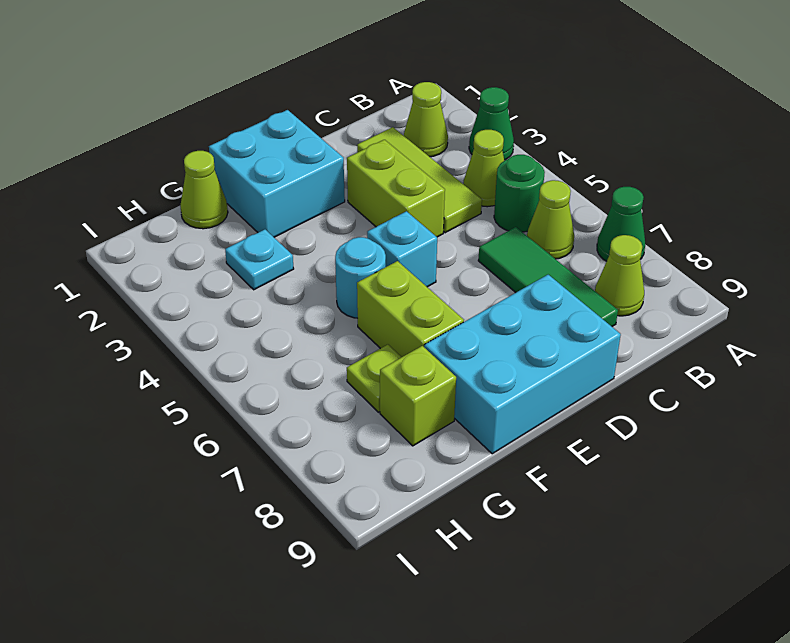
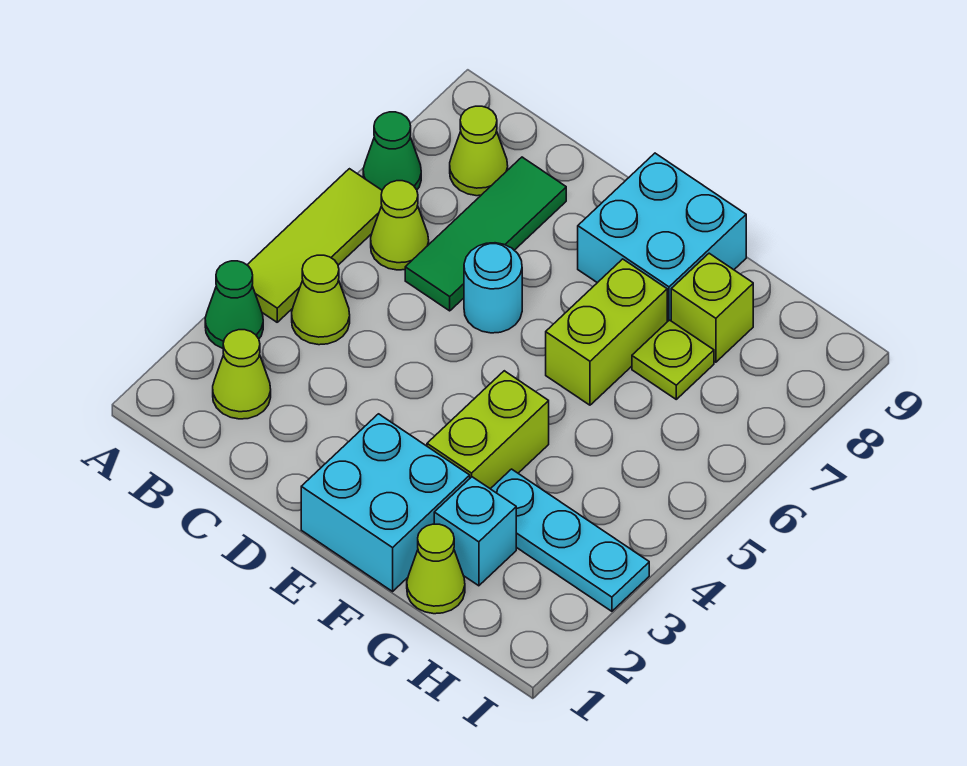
green 1x1 round brick [494,155,545,232] -> none
lime 1x3 tile [357,127,482,233] -> lime 1x3 tile moved to [247,169,382,322]
lime 1x2 brick [347,140,445,237] -> lime 1x2 brick moved to [427,371,549,489]
cyan 2x3 brick [424,275,621,454] -> cyan 2x2 brick [578,153,746,322]
cyan 1x1 brick [367,211,437,287] -> cyan 1x1 brick moved to [434,477,516,586]
cyan 1x1 round brick [335,237,386,318] -> cyan 1x1 round brick moved to [464,243,522,333]
cyan 1x1 plate [225,229,294,290] -> cyan 1x3 plate [491,469,649,611]

